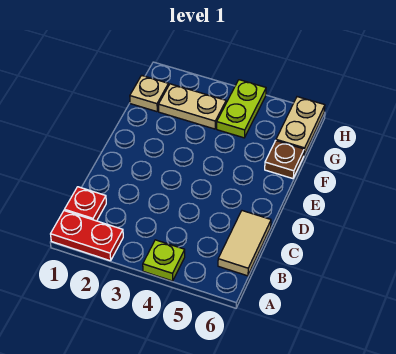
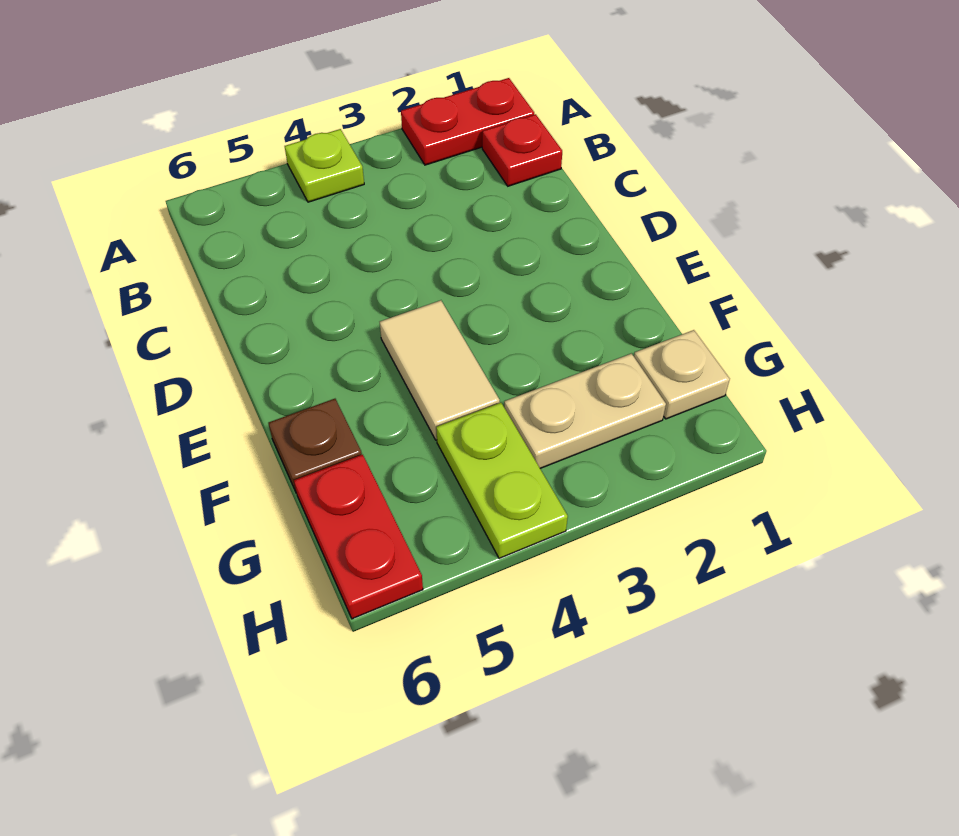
tan 1x2 tile [218,211,271,276] -> tan 1x2 tile moved to [380,300,500,440]
tan 1x2 plate [276,97,325,155] -> red 1x2 plate [294,455,423,619]

